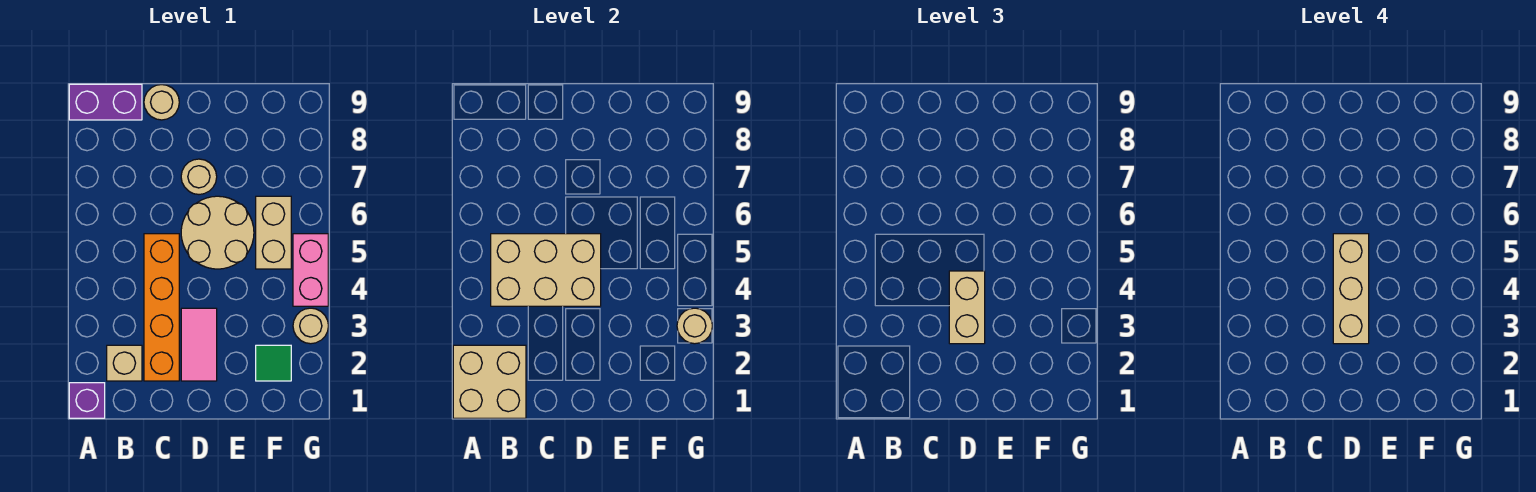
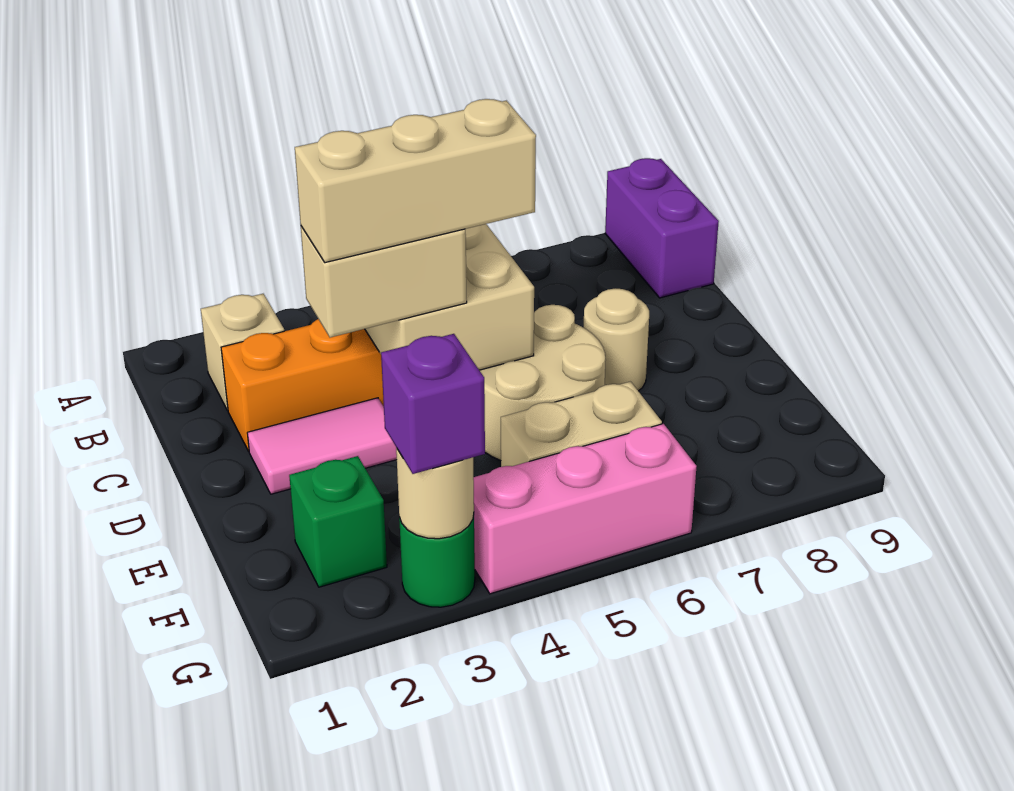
purple 1x1 brick [69,383,105,418] -> purple 1x1 brick moved to [381,334,485,474]
tan 2x2 brick [453,345,526,418] -> none
tan 1x1 round brick [144,85,179,120] -> none
green 1x1 tile [256,345,291,381] -> green 1x1 brick [289,456,387,587]
tan 1x1 round brick [293,308,328,344] -> green 1x1 round brick [399,515,475,607]
pink 1x2 brick [293,234,328,306] -> pink 1x3 brick [473,424,697,594]

